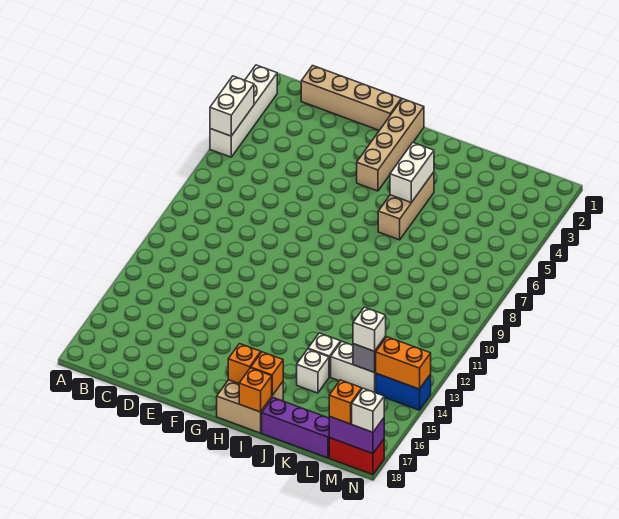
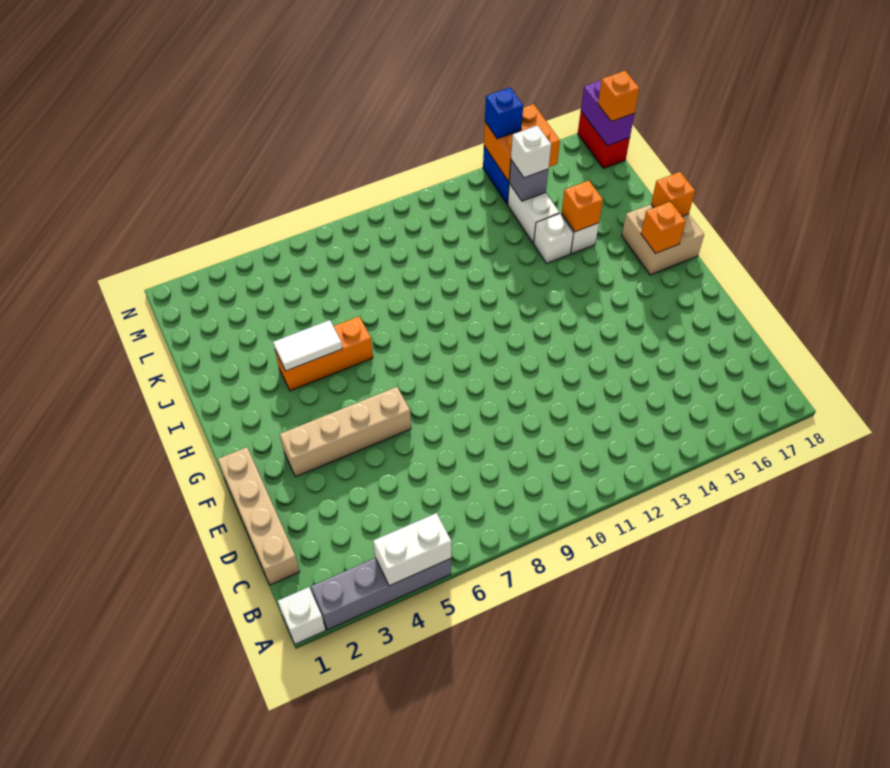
white 1x4 brick [210,65,277,157] -> grey 1x4 brick [311,558,451,630]
tan 1x4 brick [357,99,424,191] -> tan 1x4 brick moved to [280,387,411,477]
tan 1x3 brick [378,172,434,240] -> orange 1x3 brick [275,317,373,391]
white 1x2 brick [390,143,434,202] -> white 1x2 tile [273,320,342,371]
orange 1x1 brick [251,352,283,395] -> orange 1x1 brick moved to [562,181,603,232]
purple 1x3 brick [262,398,329,458] -> none
orange 1x2 brick [375,337,431,389] -> orange 2x2 brick [484,104,560,181]
none -> blue 1x1 brick [485,88,523,139]
white 1x1 brick [352,388,384,432] -> white 1x1 brick moved to [278,587,326,644]

